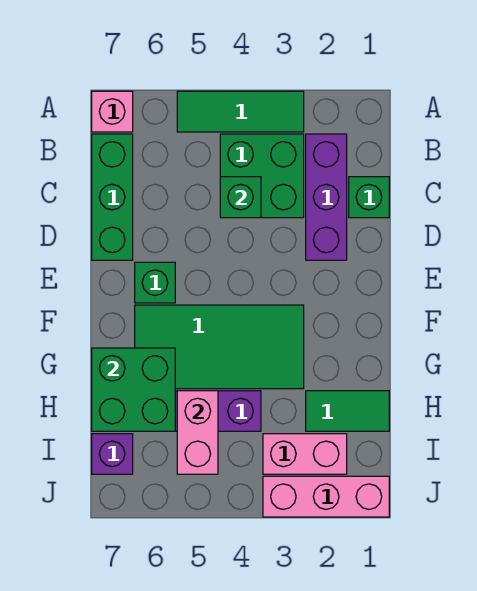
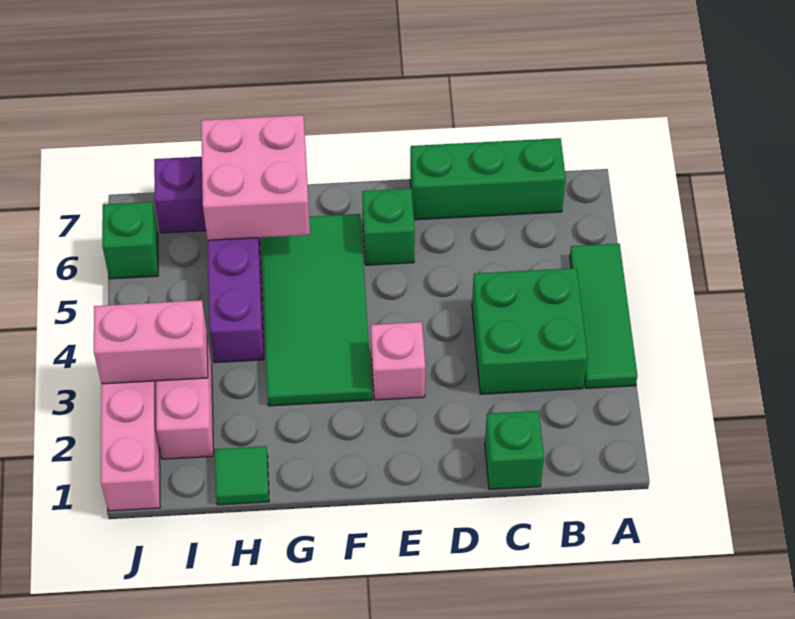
pink 1x1 brick [92,91,133,132] -> pink 1x1 brick moved to [371,322,425,400]
purple 1x3 brick [306,134,347,260] -> none
green 1x1 brick [220,177,261,218] -> green 1x1 brick moved to [102,202,158,279]
green 2x2 brick [92,348,175,431] -> pink 2x2 brick [201,115,310,240]
green 1x2 tile [306,391,389,431] -> green 1x1 tile [215,446,269,505]
pink 1x2 brick [177,391,218,474] -> pink 1x2 brick moved to [94,300,208,384]

